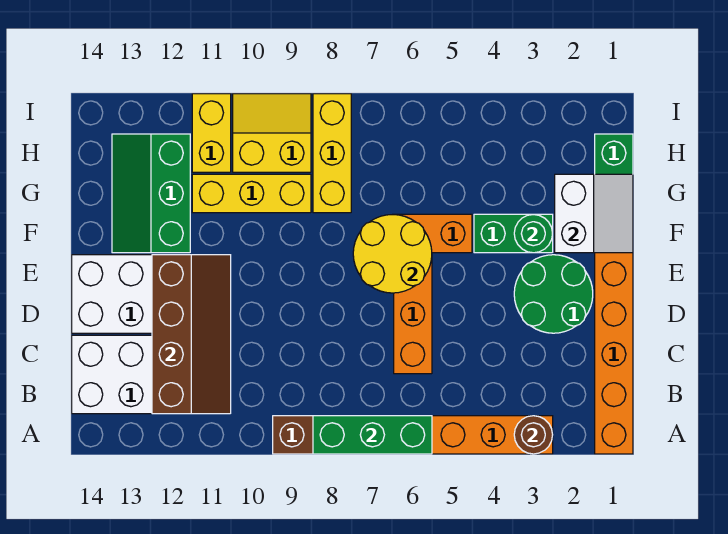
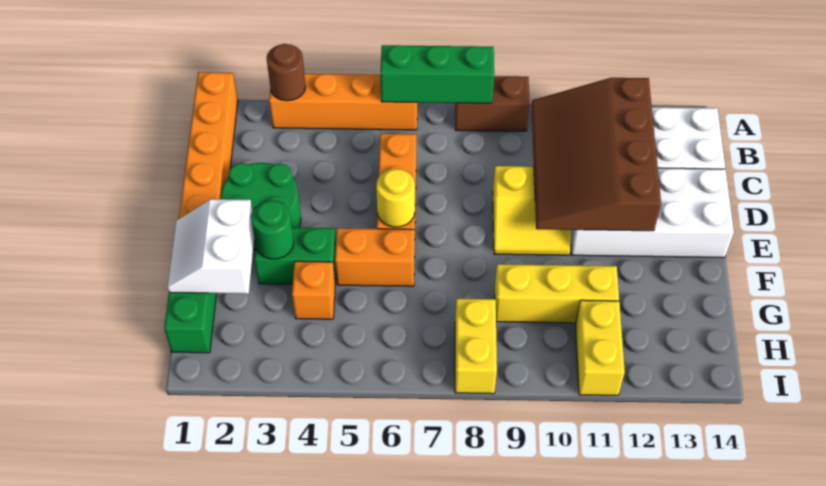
brown 2x4 slope [152,255,231,414] -> brown 3x4 slope [531,78,661,231]
yellow 2x2 round brick [353,215,432,293] -> yellow 1x1 round brick [376,169,415,227]
green 2x3 slope [112,134,190,253] -> none
none -> orange 1x1 brick [292,261,335,319]
yellow 1x3 brick [313,94,351,213] -> yellow 1x2 brick [455,299,497,394]
yellow 2x2 slope [233,94,311,172] -> yellow 2x2 slope moved to [493,166,571,255]

